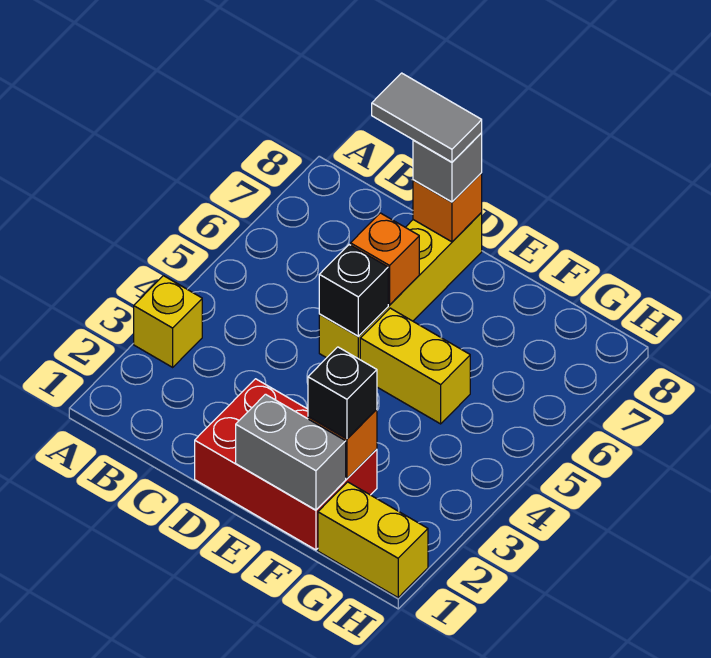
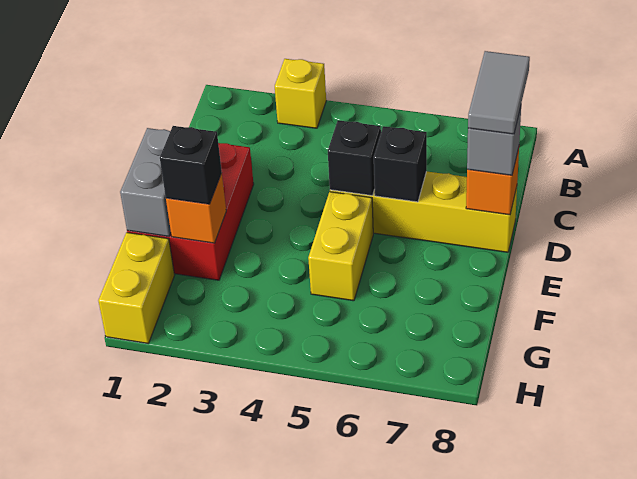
orange 1x1 brick [351,213,419,305] -> black 1x1 brick [374,126,427,202]

